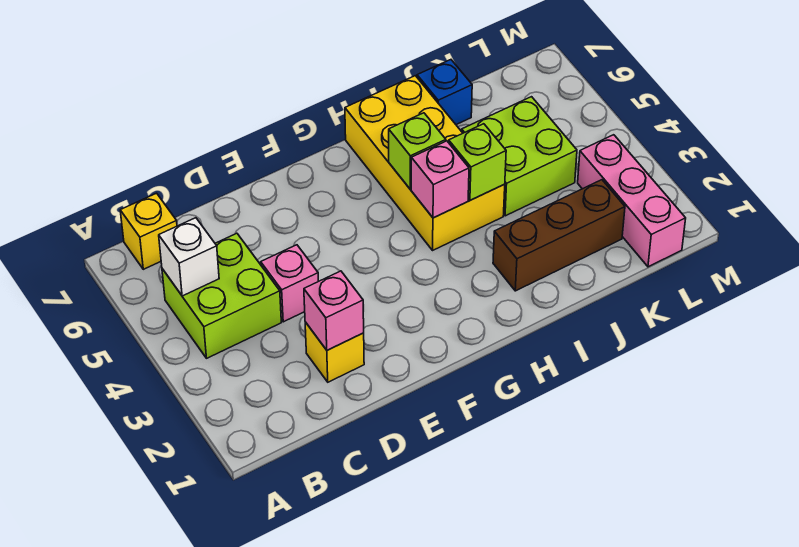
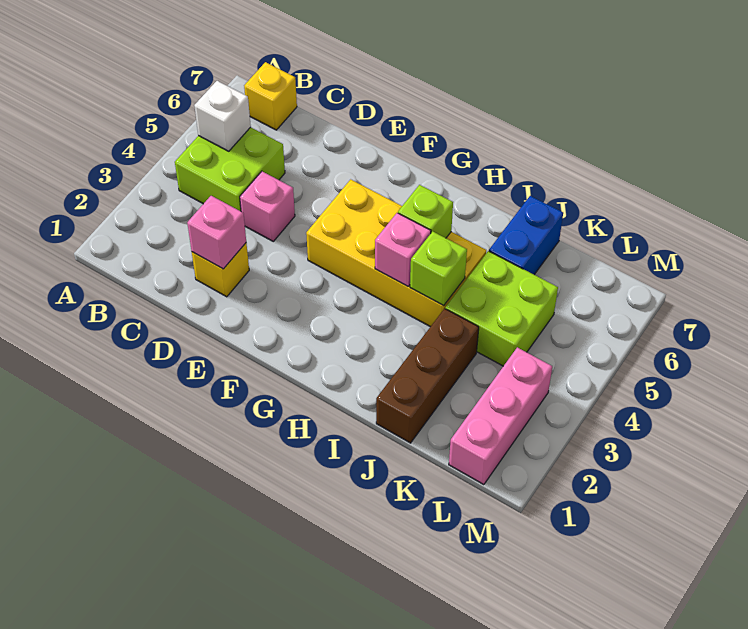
yellow 2x4 brick [345,76,505,250] -> yellow 2x4 brick turned to [306,179,486,327]
brown 1x3 brick [493,180,625,291] -> brown 1x3 brick turned to [376,309,479,443]
blue 1x1 brick [417,60,472,125] -> blue 1x2 brick [489,196,563,275]

